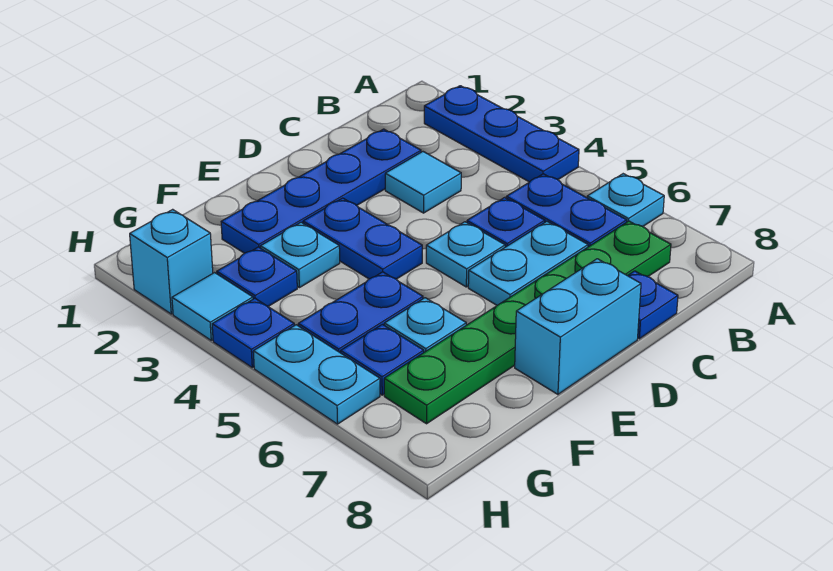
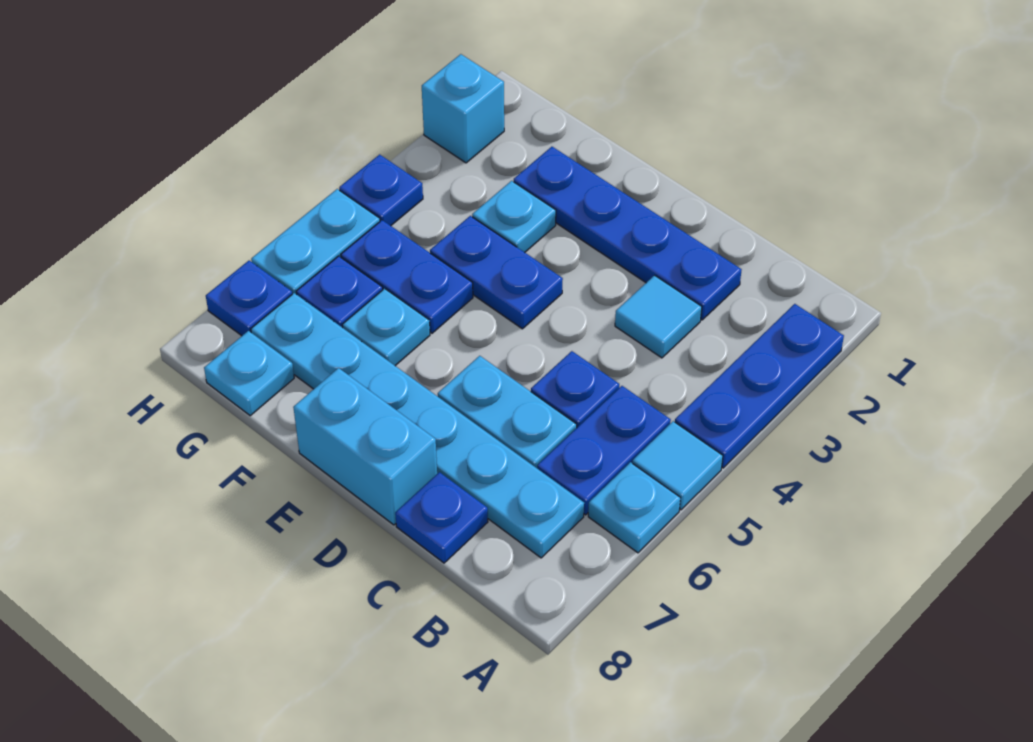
green 1x6 plate [384,221,671,424] -> cyan 1x6 plate [251,293,584,558]
cyan 1x1 plate [426,222,505,287] -> cyan 1x1 plate moved to [204,331,294,416]
blue 1x2 plate [303,198,422,279] -> blue 1x2 plate turned to [430,216,563,329]
blue 1x1 plate [217,247,297,306] -> blue 1x1 plate moved to [206,261,292,336]
cyan 1x1 tile [172,273,253,340] -> cyan 1x1 tile moved to [632,421,723,510]

